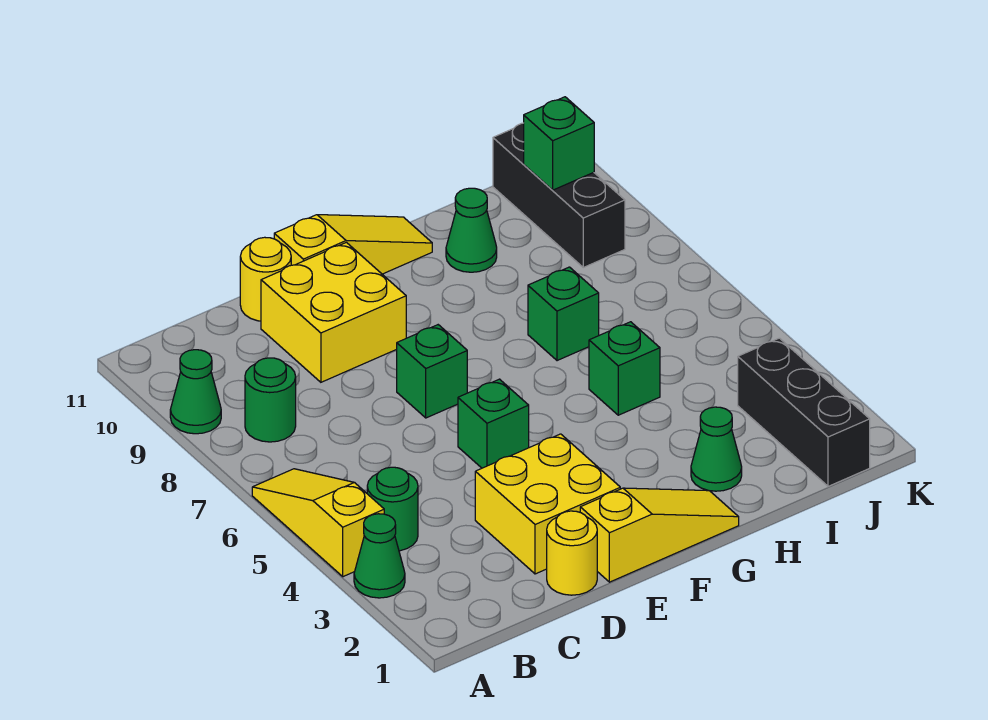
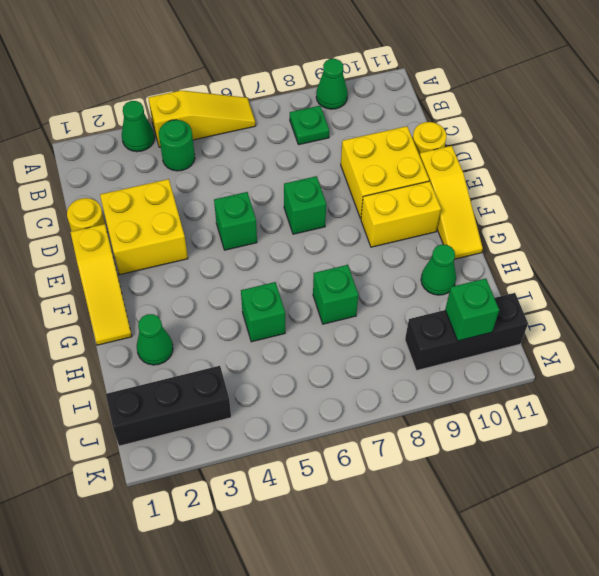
green 1x1 round brick [245,358,296,442] -> green 1x1 plate [290,106,329,145]
none -> yellow 1x2 brick [361,181,441,247]

